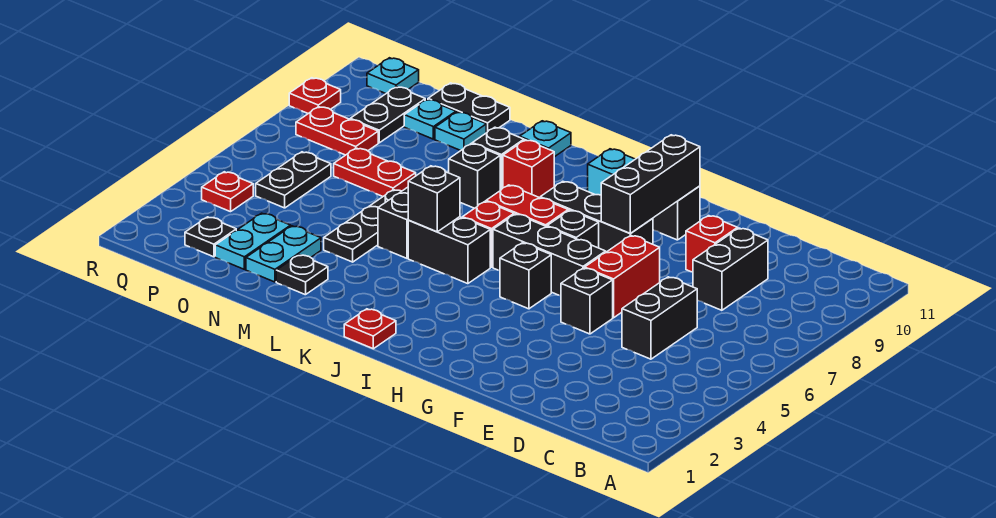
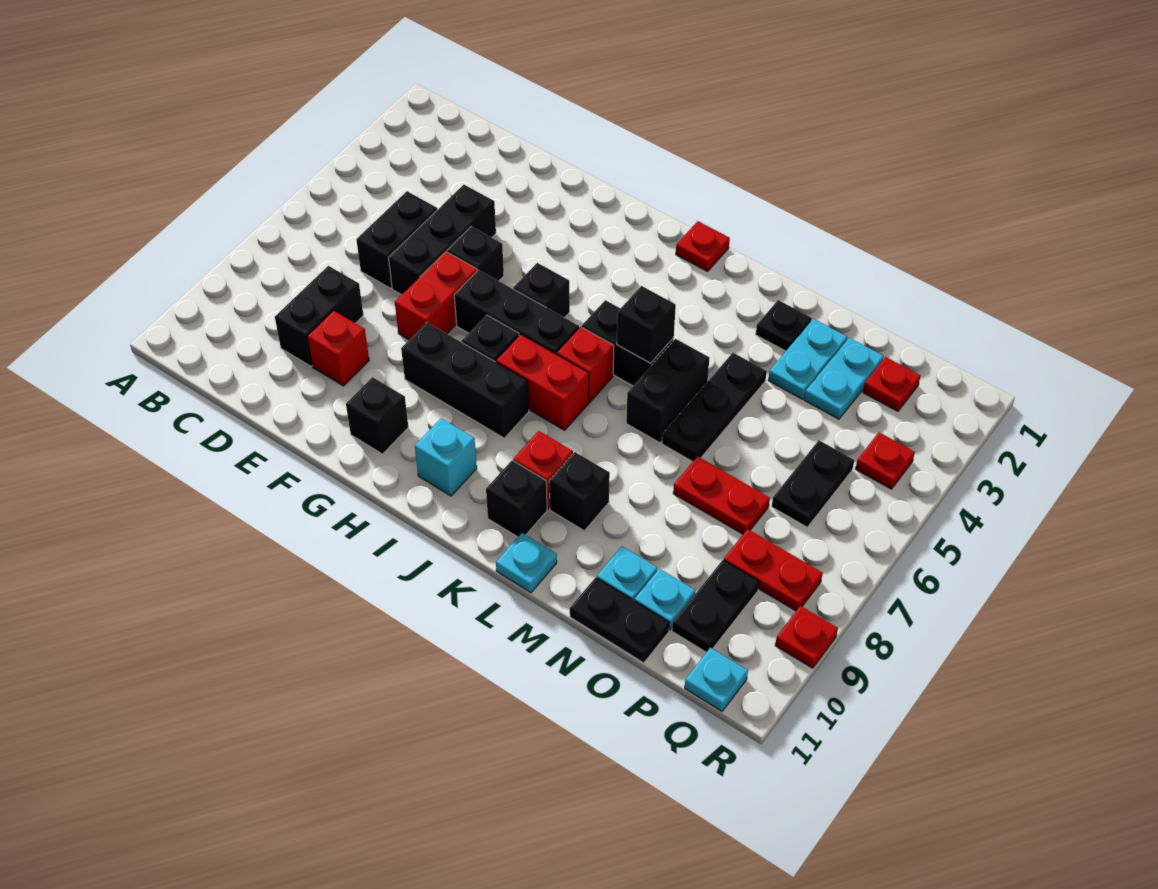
black 1x3 brick [601,135,700,233] -> black 1x3 brick moved to [389,185,496,295]
black 1x1 brick [449,144,500,208] -> black 1x1 brick moved to [486,460,547,537]
black 1x1 plate [185,217,236,257] -> red 1x1 plate [863,357,921,411]

